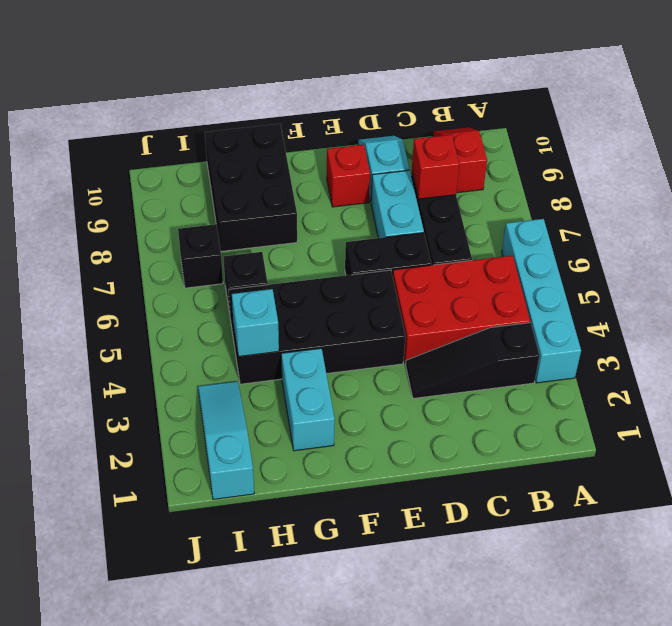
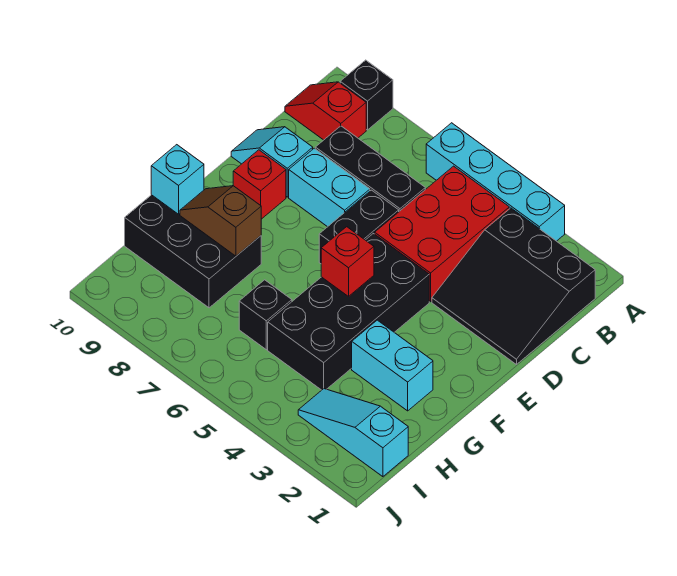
black 1x3 slope [405,323,539,399] -> black 3x3 slope [432,208,595,365]
red 1x1 brick [412,135,459,199] -> red 1x1 brick moved to [321,227,374,296]
none -> brown 1x2 slope [180,186,261,256]
cyan 1x1 brick [232,289,279,357] -> cyan 1x1 brick moved to [151,145,204,214]
black 1x1 brick [178,224,223,288] -> black 1x1 brick moved to [340,60,393,130]

